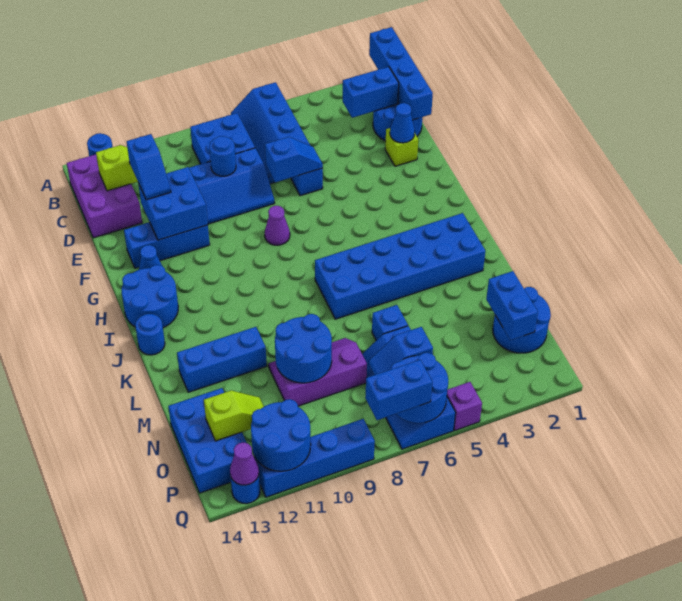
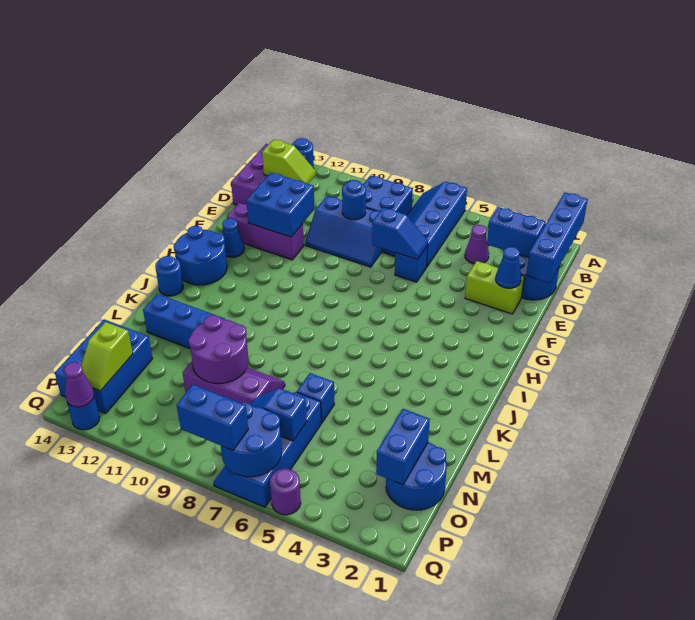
blue 1x2 slope [127,134,171,200] -> none
lime 1x1 brick [385,128,418,166] -> lime 1x2 brick [465,261,524,314]
blue 1x3 brick [124,222,210,268] -> purple 1x3 brick [227,203,304,260]
purple 1x1 cone [265,206,290,245] -> purple 1x1 cone moved to [465,225,489,264]
blue 2x6 brick [315,213,485,319] -> none
blue 2x2 round brick [275,314,332,383] -> purple 2x2 round brick [189,315,249,383]
lime 1x2 slope [204,391,264,441] -> lime 1x2 slope turned to [81,322,133,391]
blue 2x2 round brick [251,399,311,471] -> none
purple 1x1 brick [447,382,482,430] -> purple 1x1 round brick [270,469,301,515]
blue 1x4 brick [254,419,375,497] -> none

